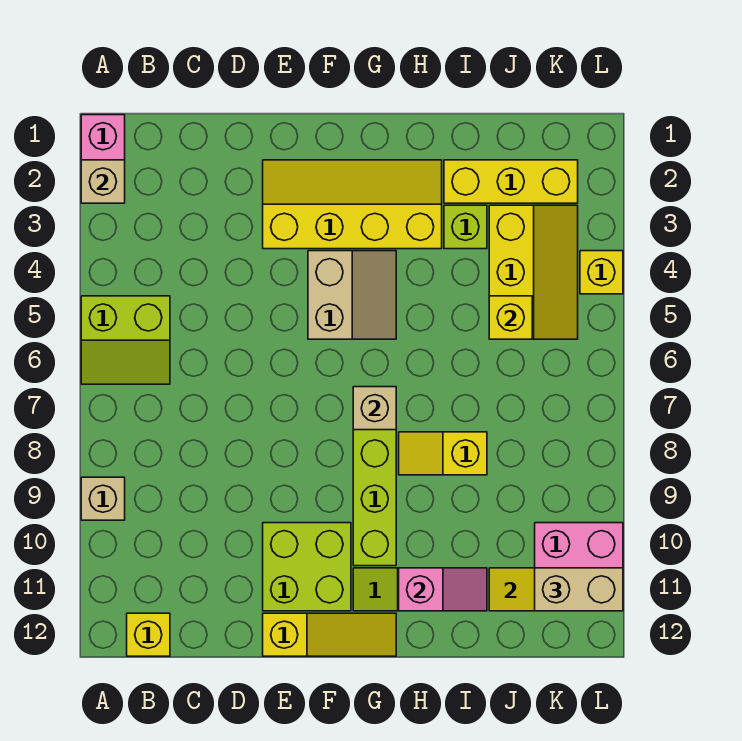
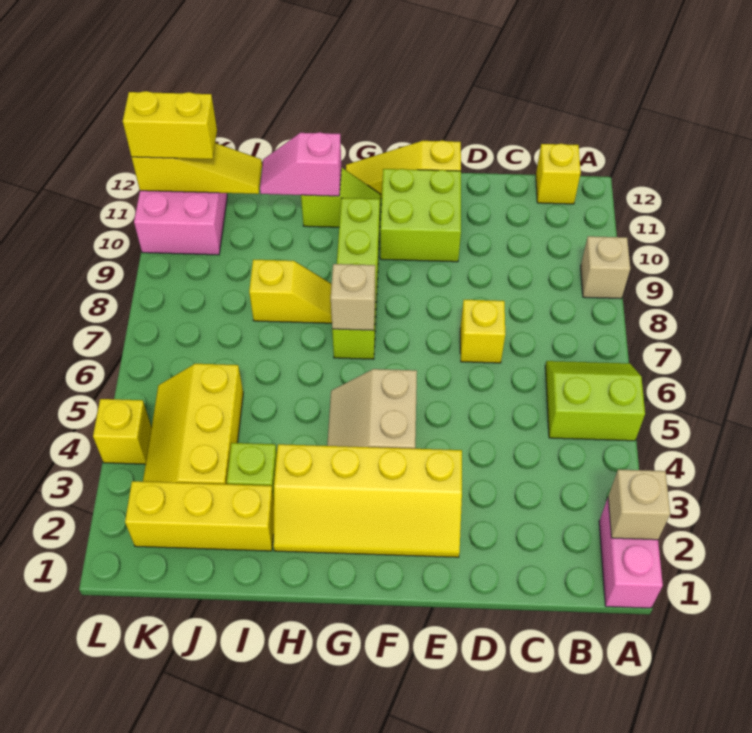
yellow 1x1 brick [489,296,532,339] -> yellow 1x1 brick moved to [460,300,505,363]
tan 1x2 brick [535,568,623,611] -> yellow 1x2 brick [123,91,217,159]

